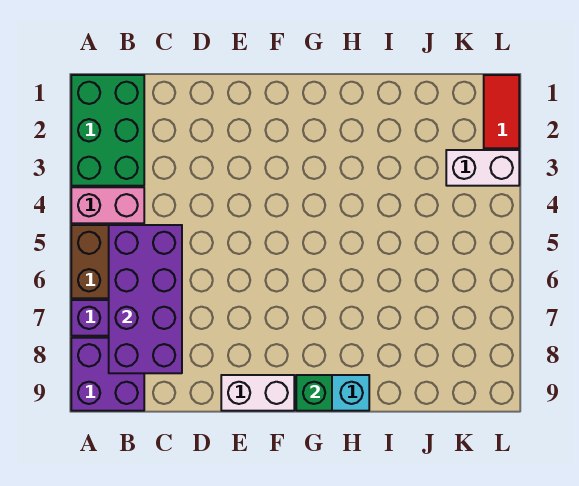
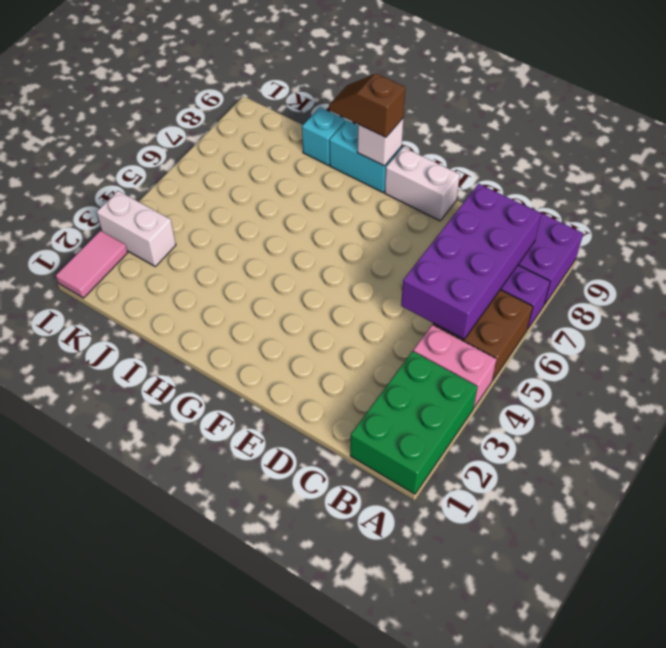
green 1x1 brick [296,375,332,411] -> white 1x1 brick [357,118,403,166]
none -> brown 1x2 slope [329,74,405,137]
none -> cyan 1x1 brick [302,107,346,165]
red 1x2 tile [484,75,519,148] -> pink 1x2 tile [56,231,128,298]

